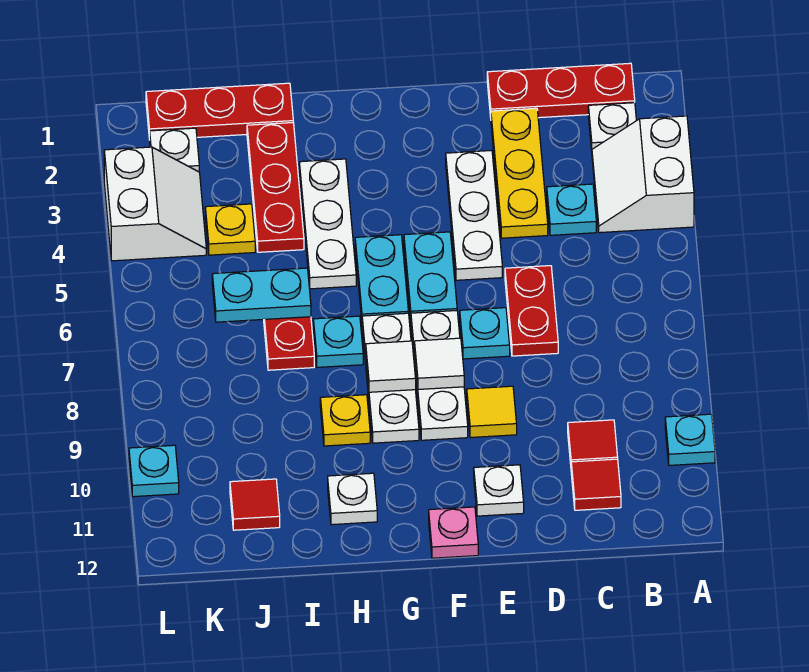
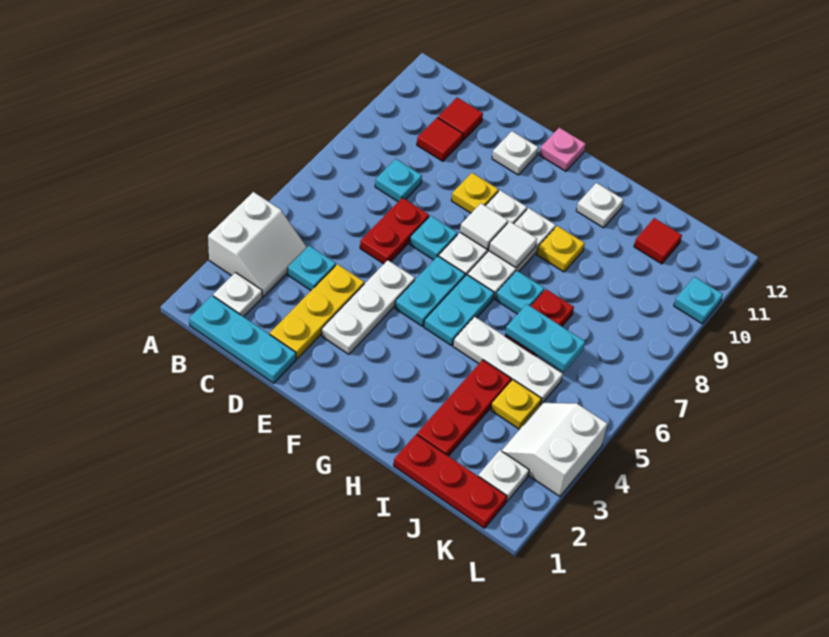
cyan 1x1 plate [665,414,715,465] -> cyan 1x1 plate moved to [375,159,422,202]
red 1x3 plate [487,63,635,118] -> cyan 1x3 plate [189,296,296,383]
yellow 1x1 tile [467,386,517,438] -> yellow 1x1 plate [451,173,499,213]
white 1x3 plate [299,159,356,289] -> white 1x3 plate turned to [453,317,563,405]

